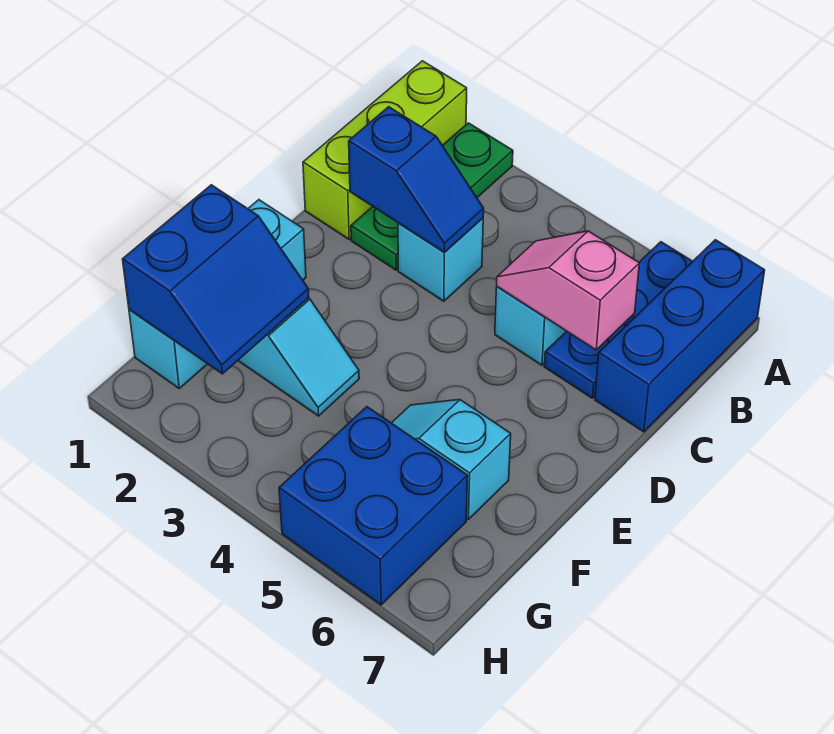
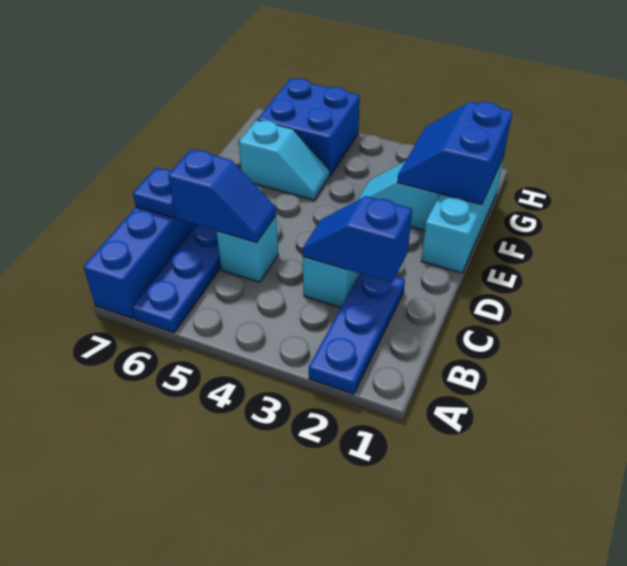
lime 1x3 brick [303,61,467,239] -> none
green 1x3 plate [351,123,513,270] -> blue 1x3 plate [309,273,405,394]
pink 1x2 slope [497,231,639,350] -> blue 1x2 slope [168,149,276,242]
none -> blue 1x1 plate [133,168,175,218]

